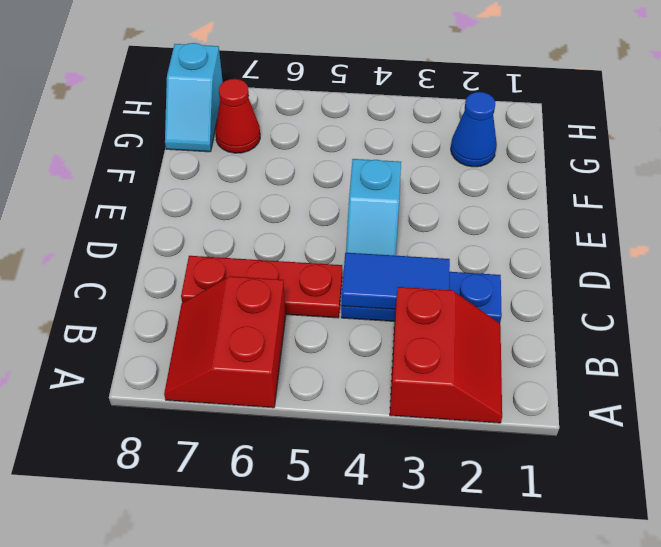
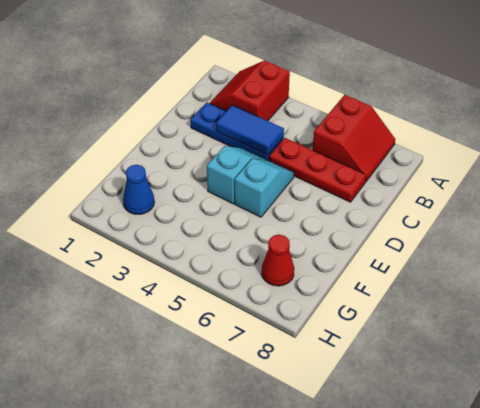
cyan 1x2 slope [165,43,223,152] -> cyan 1x2 slope moved to [235,159,294,217]

